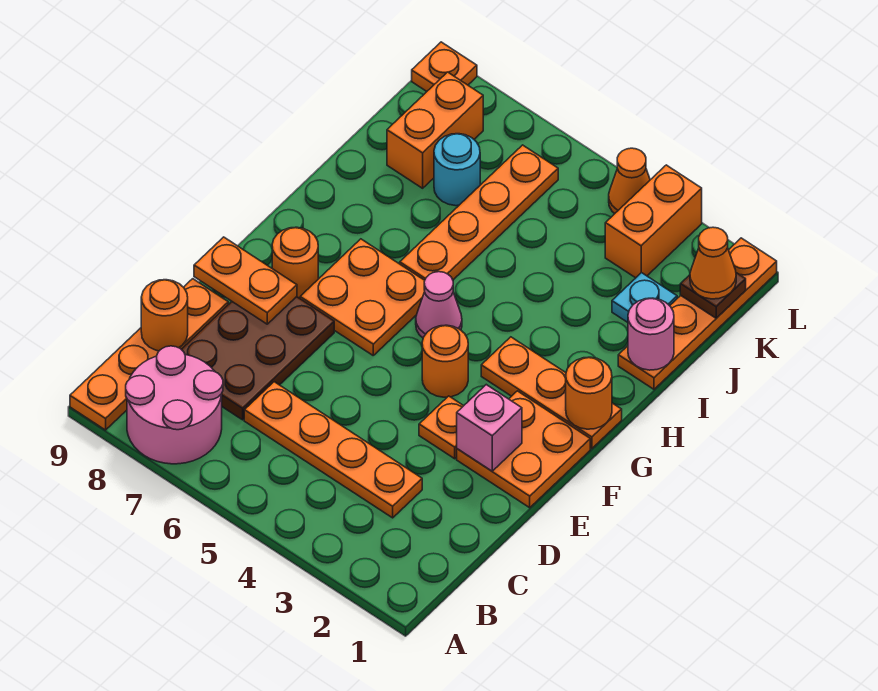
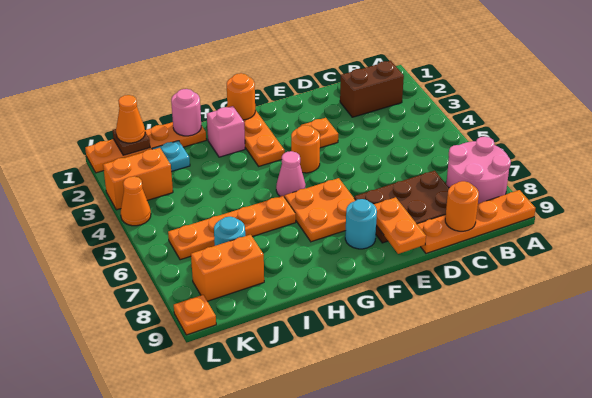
none -> brown 1x2 brick [340,61,404,117]
orange 1x4 plate [244,382,422,518] -> none
orange 2x2 plate [457,391,590,508] -> none
pink 1x1 brick [457,385,522,471] -> pink 1x1 brick moved to [207,106,245,157]
orange 1x1 round brick [272,227,318,298] -> cyan 1x1 round brick [345,199,377,249]

